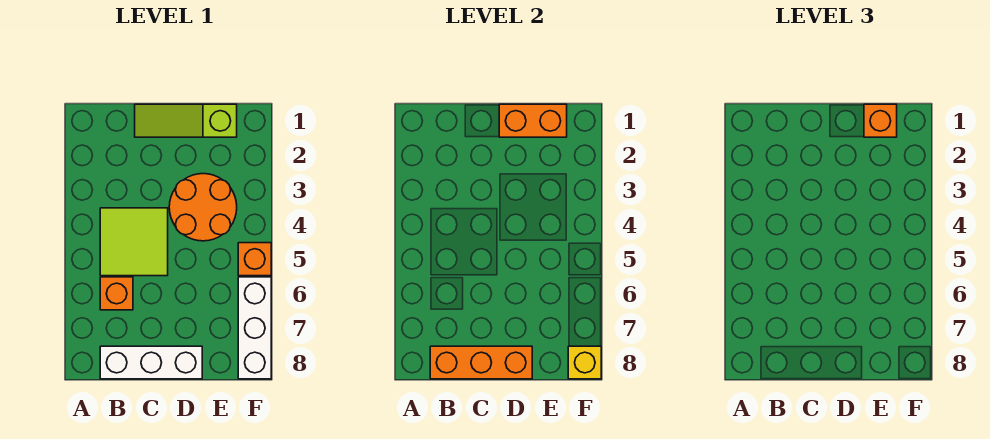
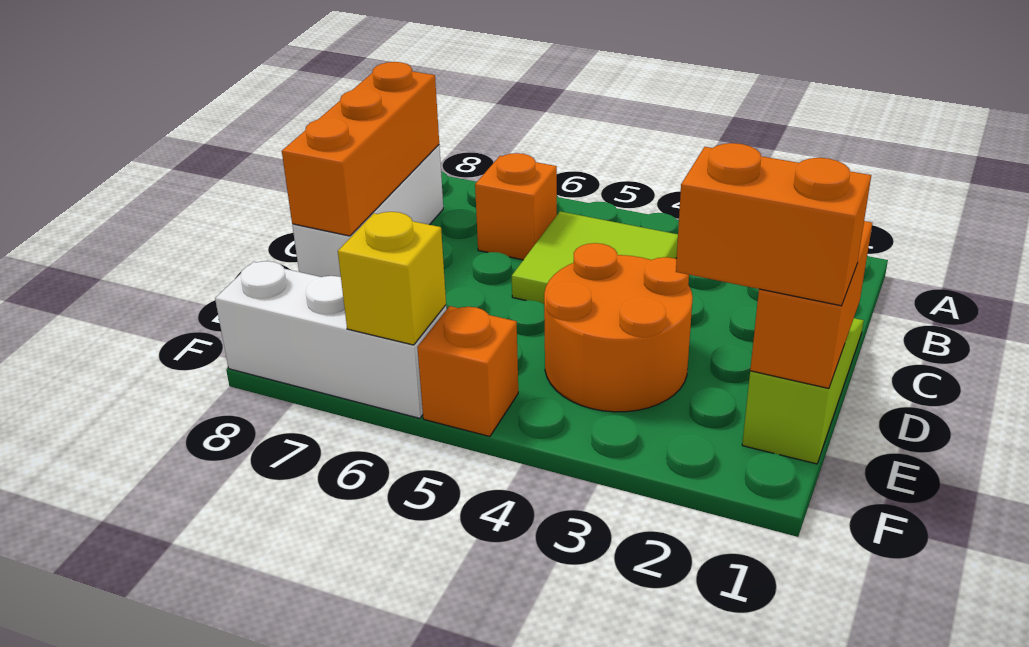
orange 1x1 brick [864,104,897,137] -> orange 1x2 brick [676,143,871,306]
yellow 1x1 brick [568,346,601,379] -> yellow 1x1 brick moved to [338,212,446,345]

